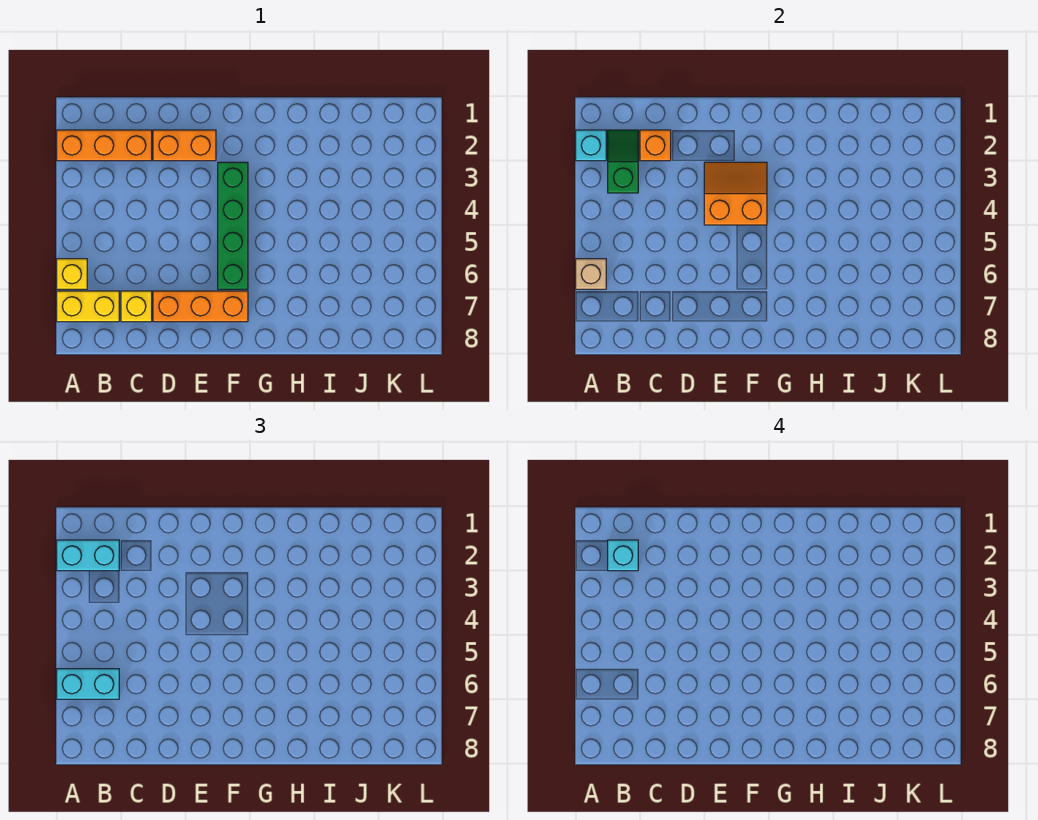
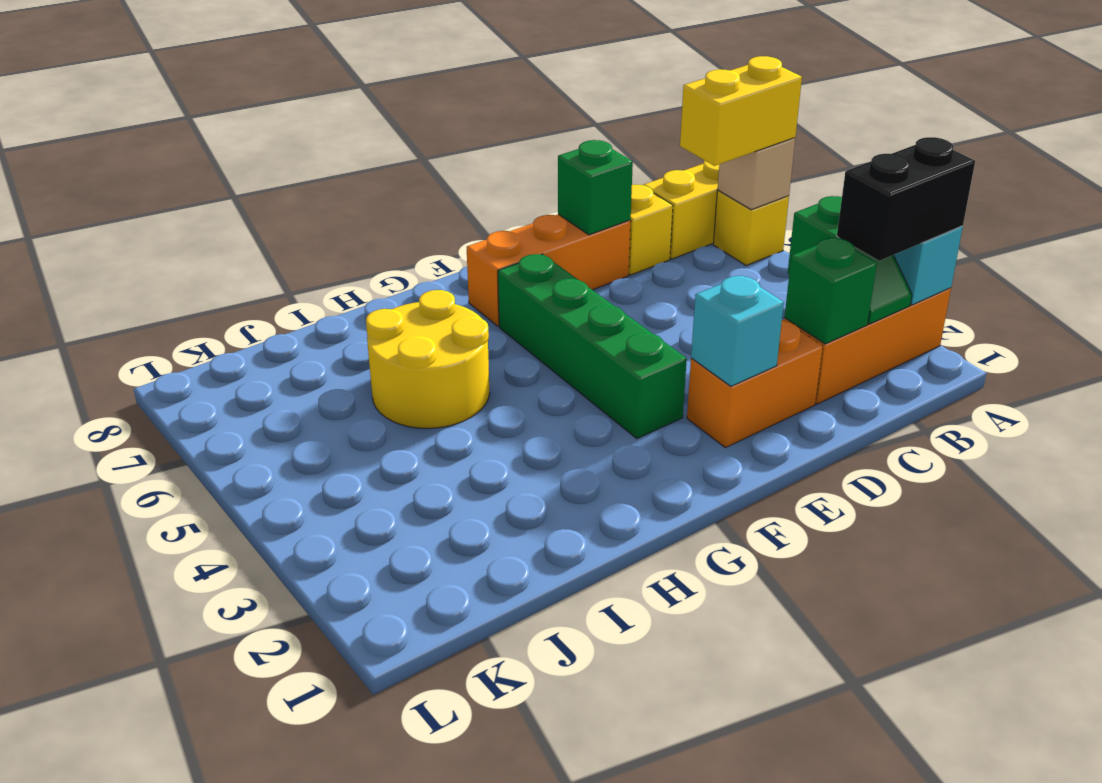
cyan 1x2 brick [57,540,119,571] -> black 1x2 brick [837,137,975,261]
cyan 1x2 brick [57,669,119,699] -> yellow 1x2 brick [680,56,802,166]
cyan 1x1 brick [608,540,638,571] -> cyan 1x1 brick moved to [691,276,784,386]
orange 1x1 brick [640,130,671,161] -> green 1x1 brick [784,238,877,344]
none -> green 1x1 brick [558,140,633,235]
orange 2x2 slope [704,162,767,225] -> none
none -> yellow 2x2 round brick [366,290,490,428]

